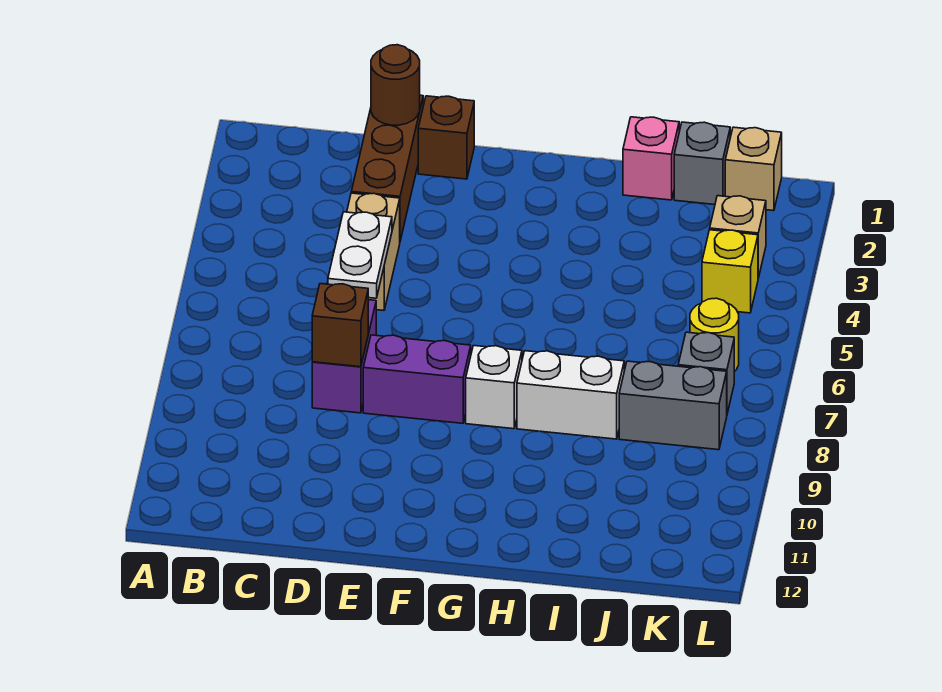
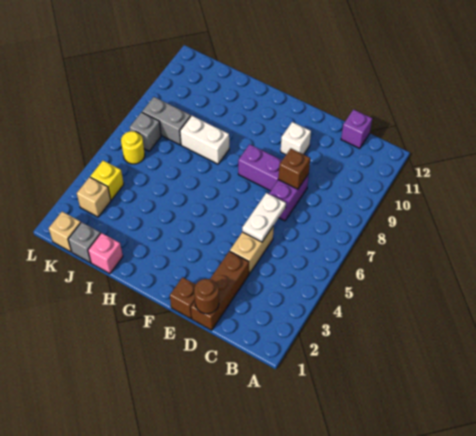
none -> purple 1x1 brick [341,109,372,149]
white 1x1 brick [466,346,522,429] -> white 1x1 brick moved to [281,122,311,155]

